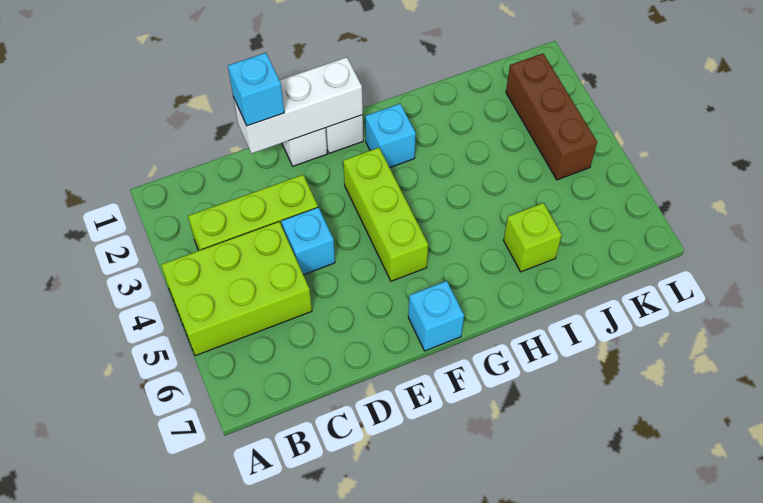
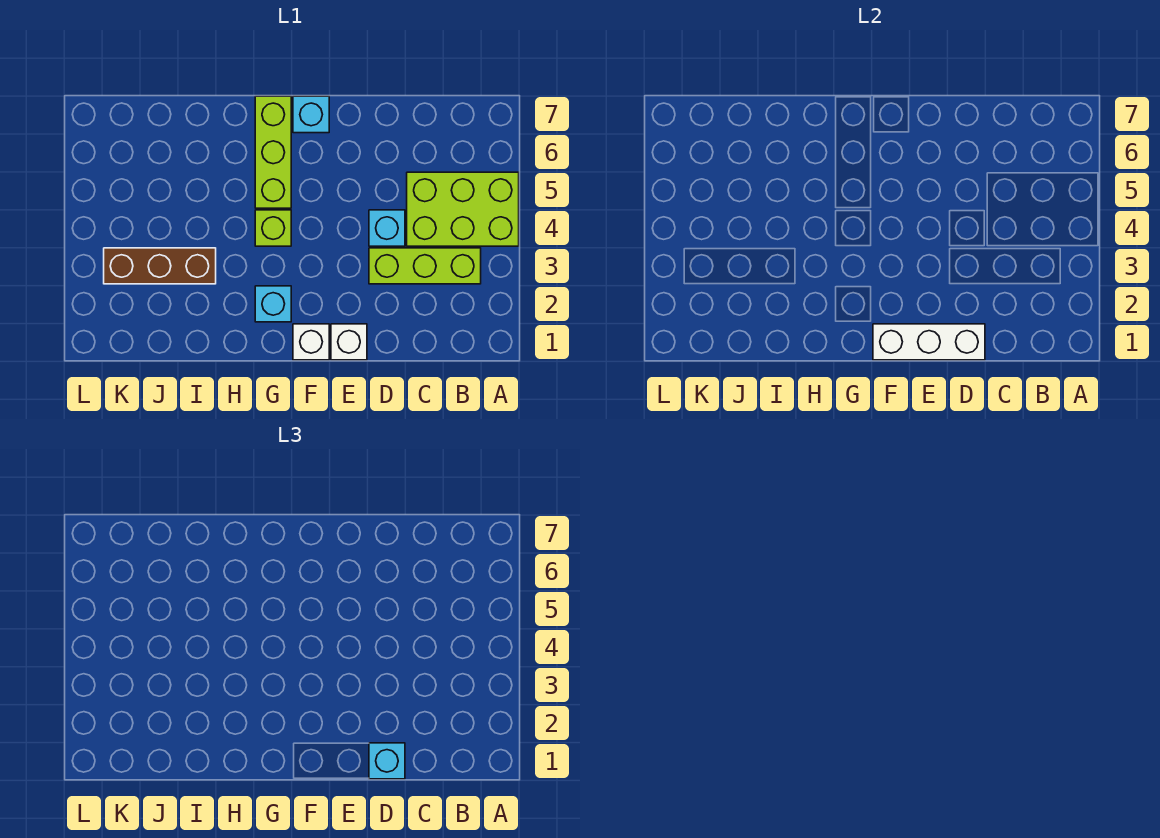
lime 1x3 brick [343,148,428,281] -> lime 1x3 brick moved to [255,96,291,208]
lime 1x1 brick [504,203,562,272] -> lime 1x1 brick moved to [255,210,291,246]
brown 1x3 brick [506,53,597,180] -> brown 1x3 brick turned to [104,248,216,284]

